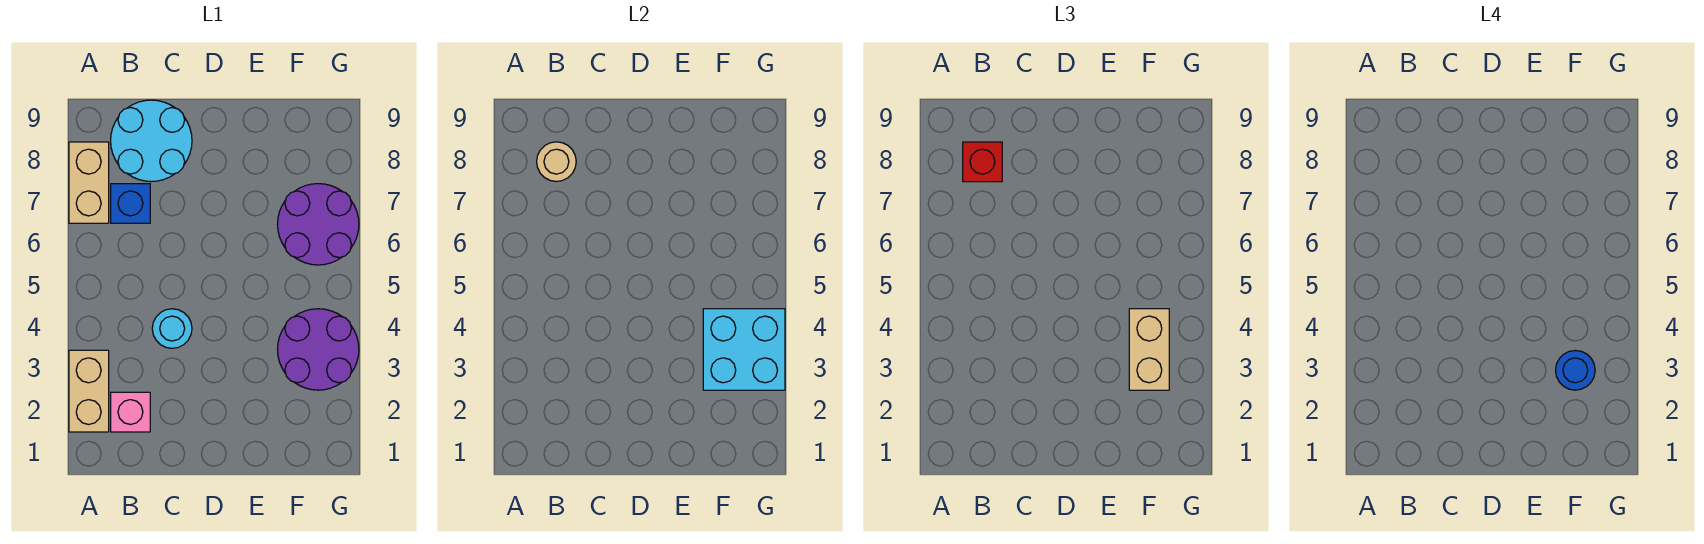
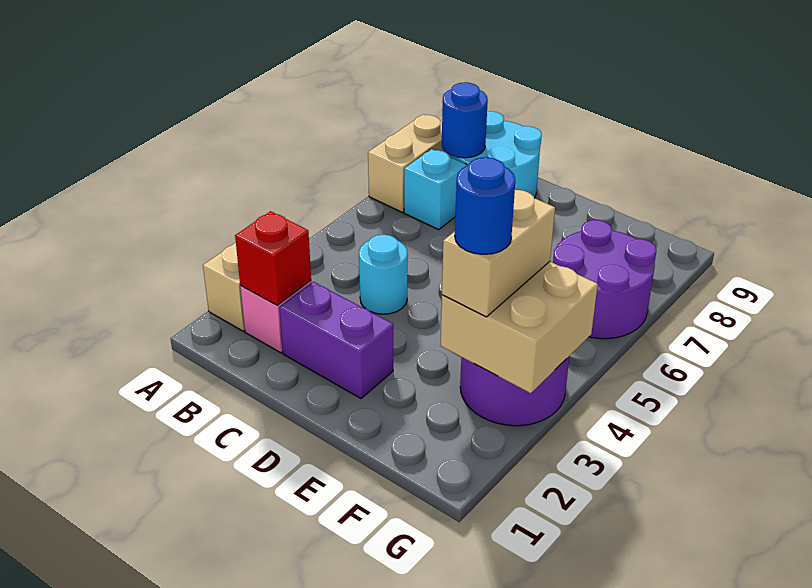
blue 1x1 brick [111,184,150,223] -> cyan 1x1 brick [404,149,467,230]
tan 1x1 round brick [537,142,576,182] -> blue 1x1 round brick [442,82,488,158]
red 1x1 brick [963,142,1002,182] -> red 1x1 brick moved to [235,211,311,305]
none -> purple 1x2 brick [279,282,393,399]
cyan 2x2 brick [703,309,785,390] -> tan 2x2 brick [440,262,598,393]

